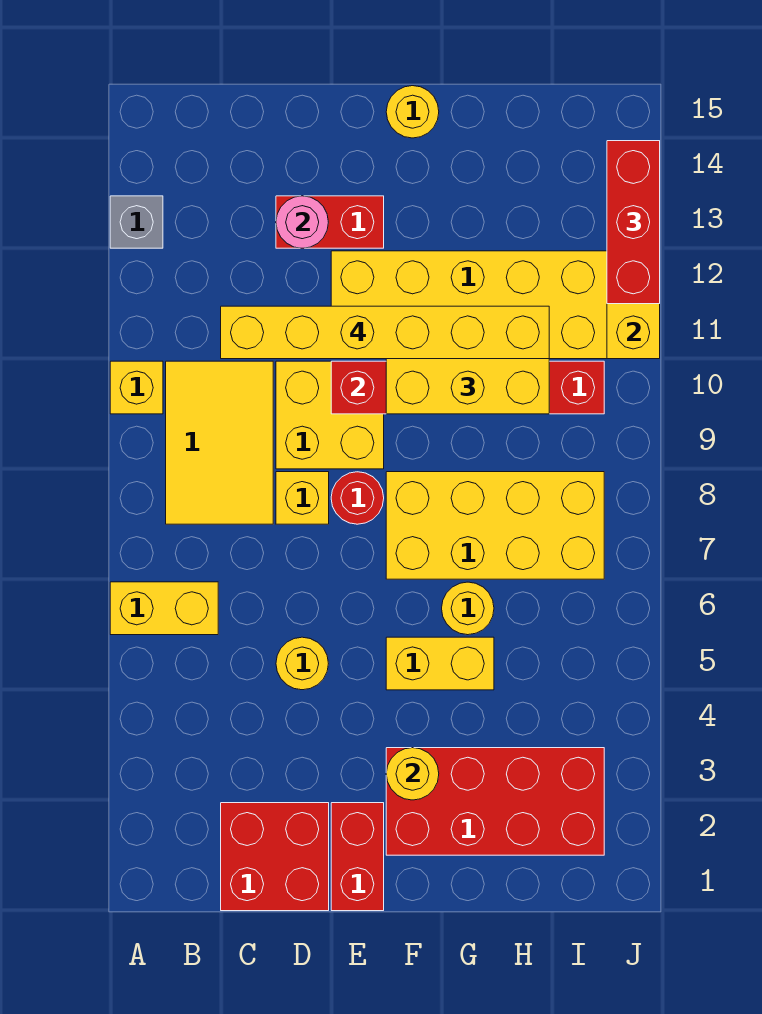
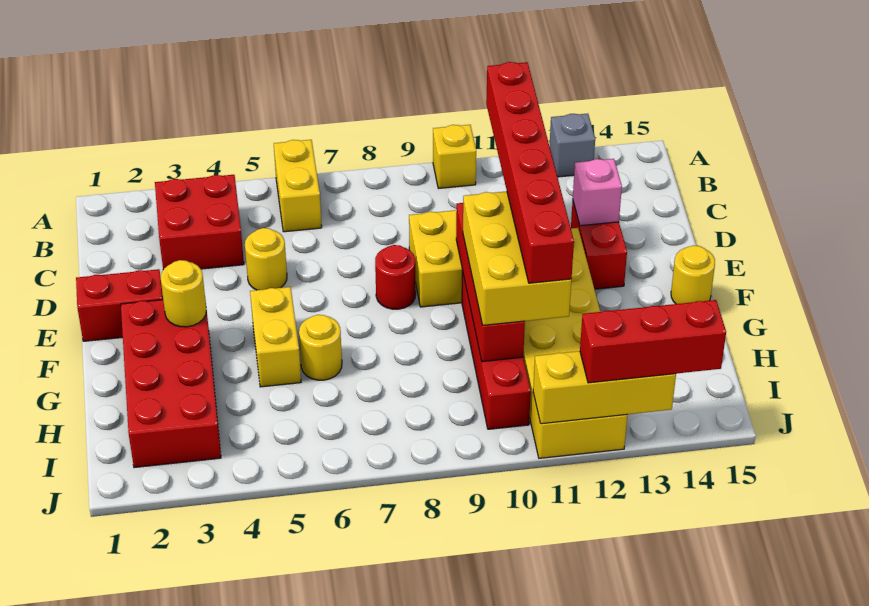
yellow 2x3 tile [166,361,273,524] -> none
red 2x2 brick [221,803,329,911] -> red 2x2 brick moved to [155,175,244,270]
yellow 1x6 brick [221,306,549,359] -> red 1x6 brick [486,62,574,283]
yellow 1x1 brick [276,472,329,524] -> none
pink 1x1 round brick [276,196,328,248] -> pink 1x1 brick [573,159,622,226]
yellow 2x4 brick [386,472,604,579] -> none

